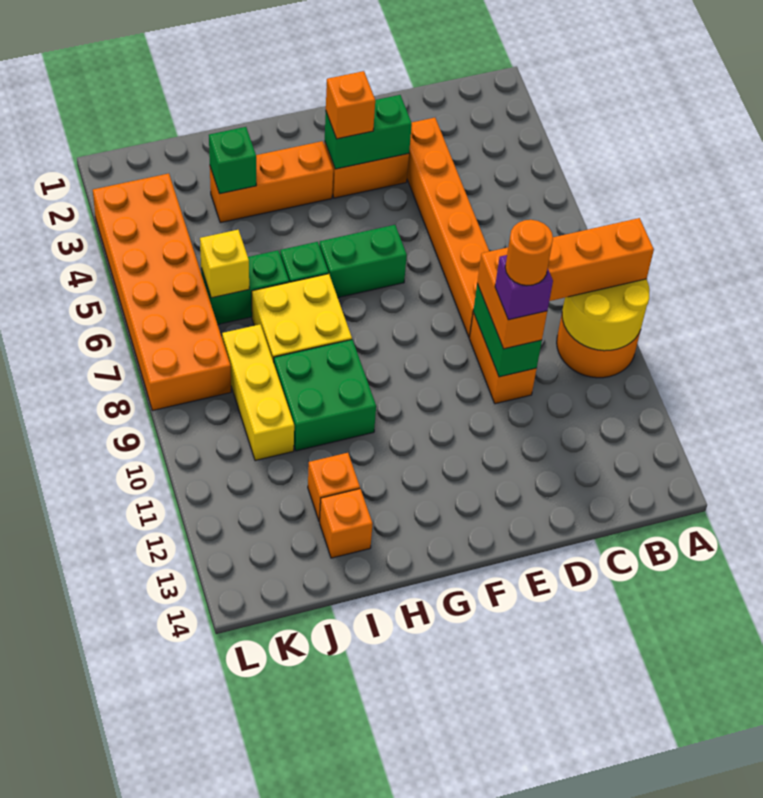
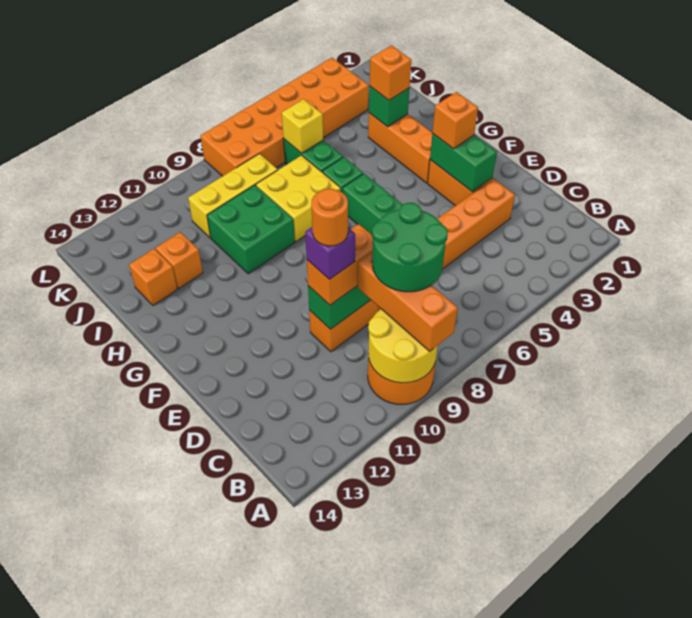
none -> green 2x2 round brick [372,203,448,292]
none -> orange 1x1 brick [369,45,411,100]

